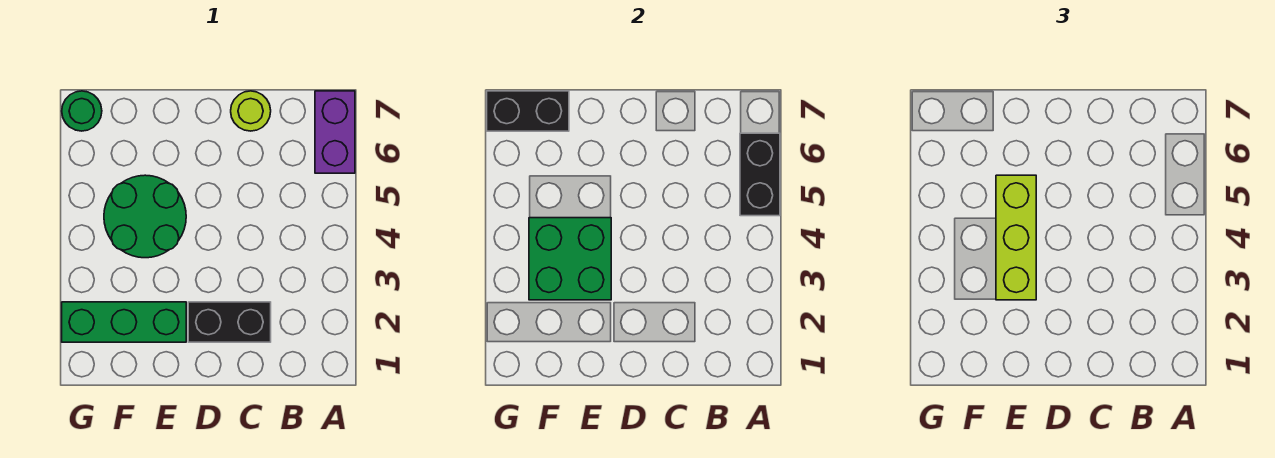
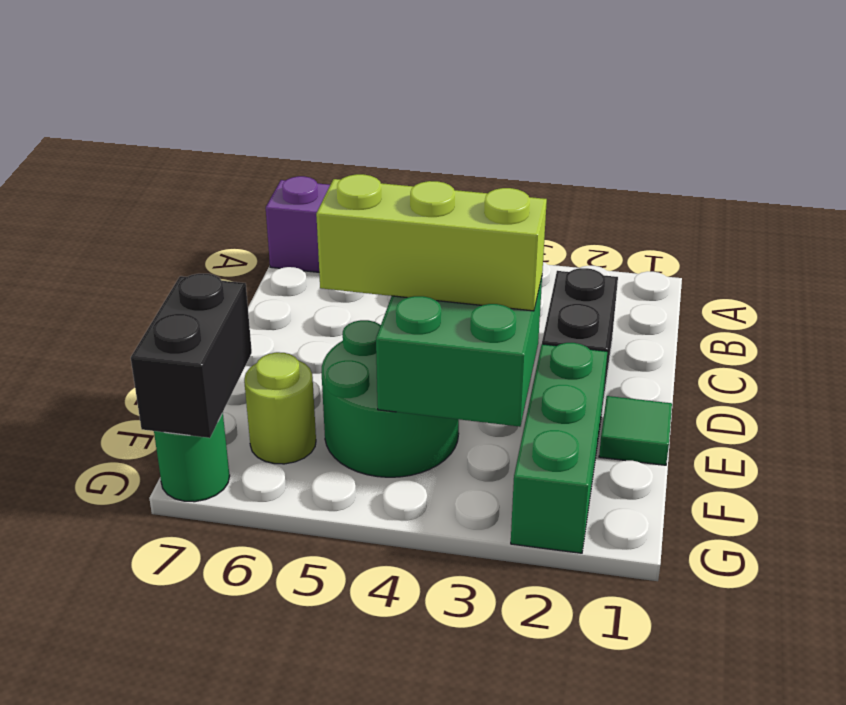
black 1x2 brick [740,133,780,216] -> none
lime 1x1 round brick [231,91,271,131] -> lime 1x1 round brick moved to [244,352,316,464]
none -> green 1x1 tile [599,396,672,465]

